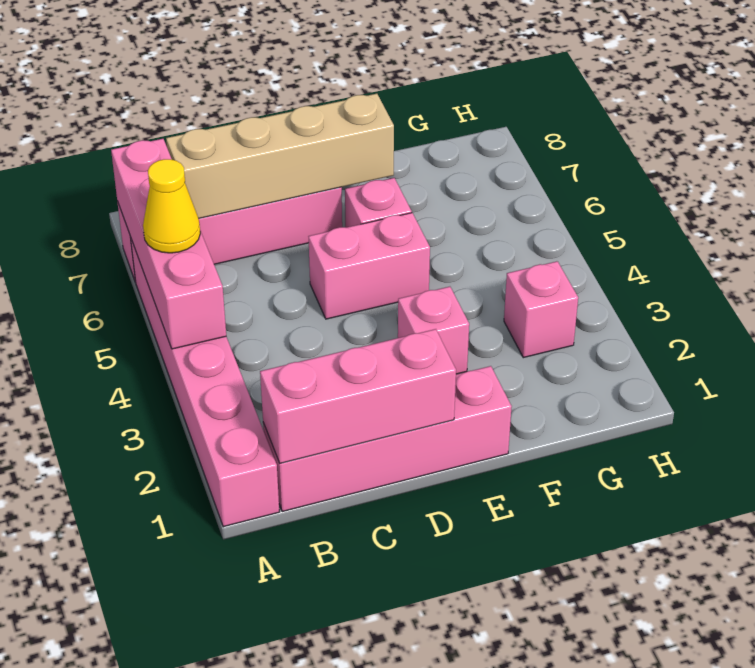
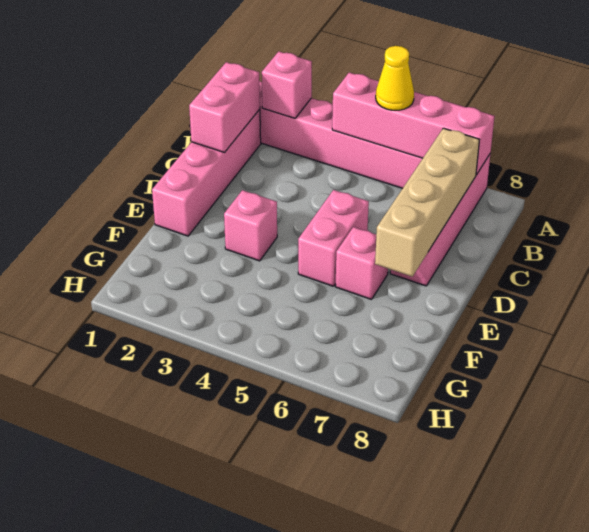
pink 1x3 brick [260,329,456,463] -> pink 1x2 brick [189,62,260,152]
pink 1x1 brick [504,261,578,358] -> pink 1x1 brick moved to [262,51,312,118]

